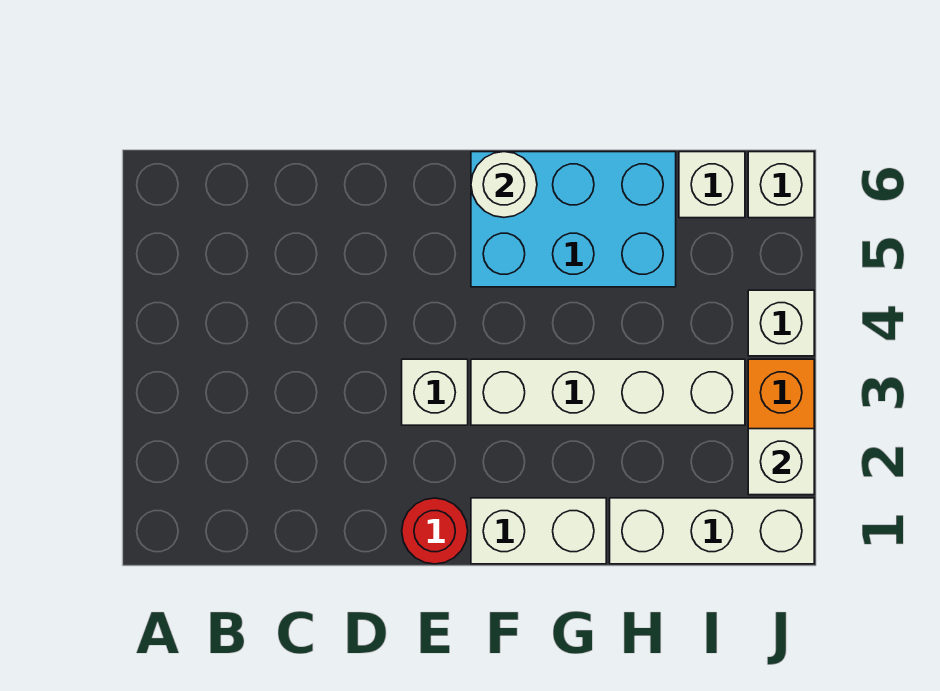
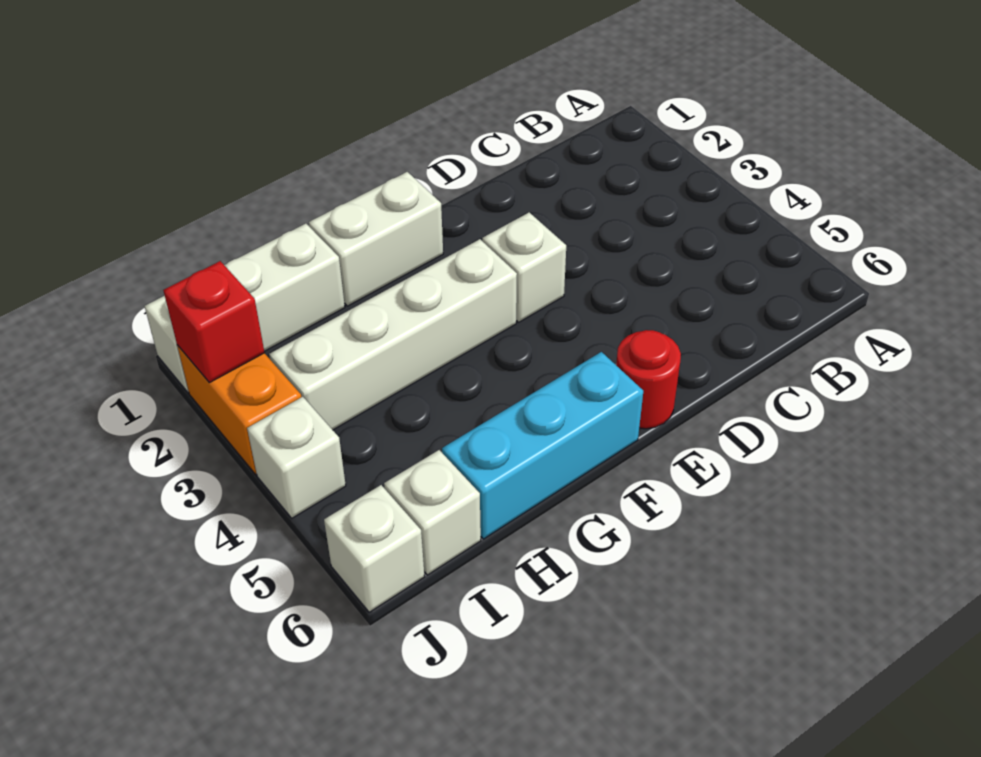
red 1x1 round brick [402,498,468,564] -> red 1x1 round brick moved to [616,330,681,429]
cyan 2x3 brick [471,152,676,287] -> cyan 1x3 brick [442,352,643,539]
white 1x1 round brick [471,152,537,217] -> none
white 1x1 brick [748,429,814,495] -> red 1x1 brick [163,261,265,383]

